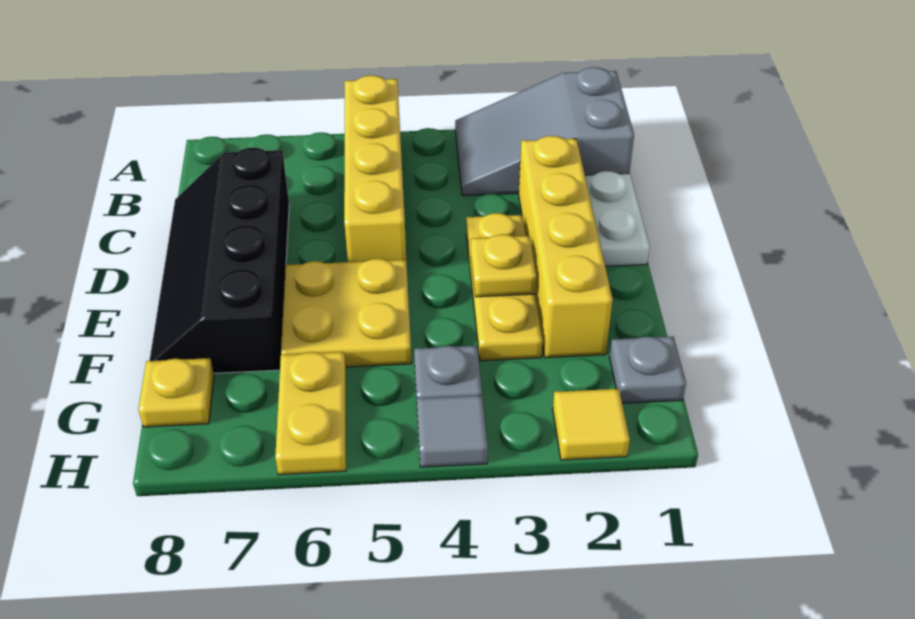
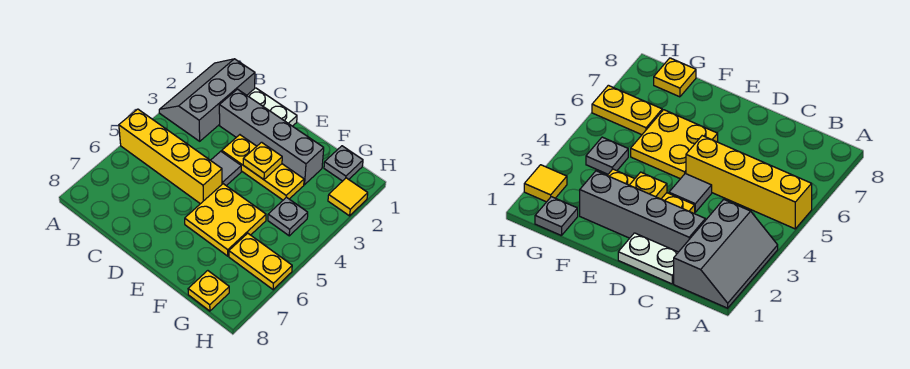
grey 2x3 slope [455,67,634,196] -> grey 2x3 slope turned to [159,59,255,141]
yellow 1x4 brick [519,136,613,358] -> grey 1x4 brick [219,89,324,185]
black 2x4 slope [149,147,289,373] -> none
grey 1x1 tile [417,395,488,467] -> grey 1x1 tile moved to [211,151,241,186]

